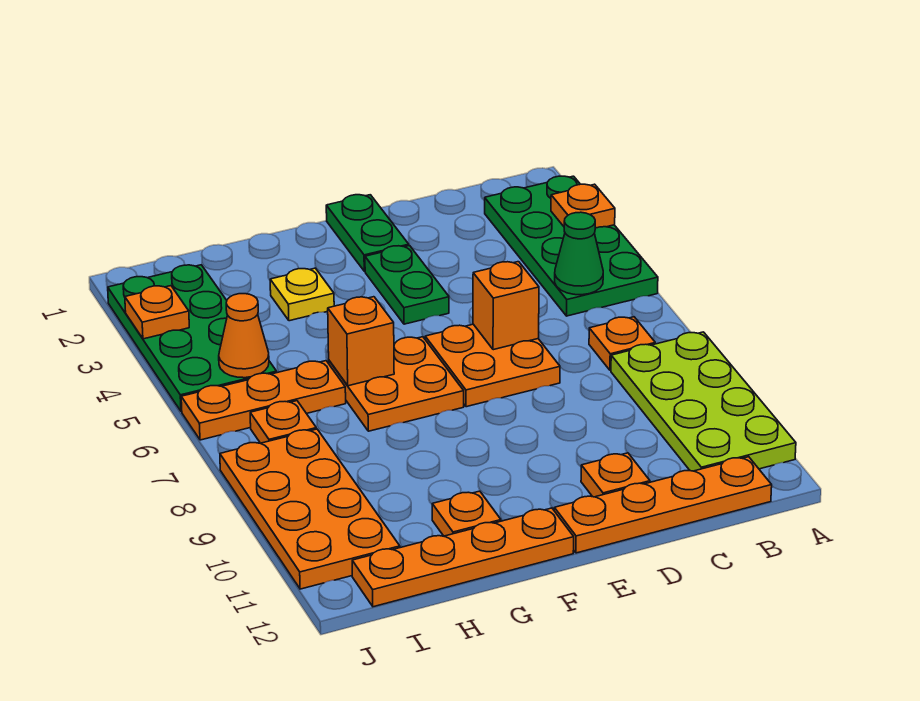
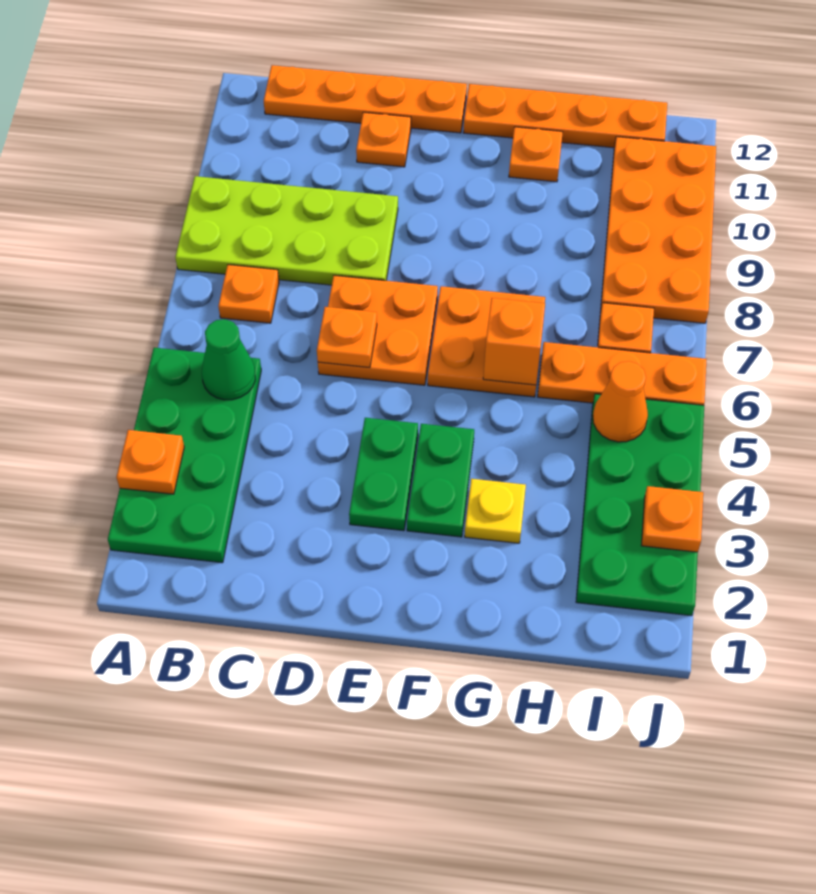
lime 2x4 plate [611,332,796,471] -> lime 2x4 plate turned to [175,176,398,285]
orange 1x1 brick [473,262,539,350] -> orange 1x1 plate [317,307,377,368]
green 1x2 plate [326,195,409,271] -> green 1x2 plate moved to [407,424,474,537]

